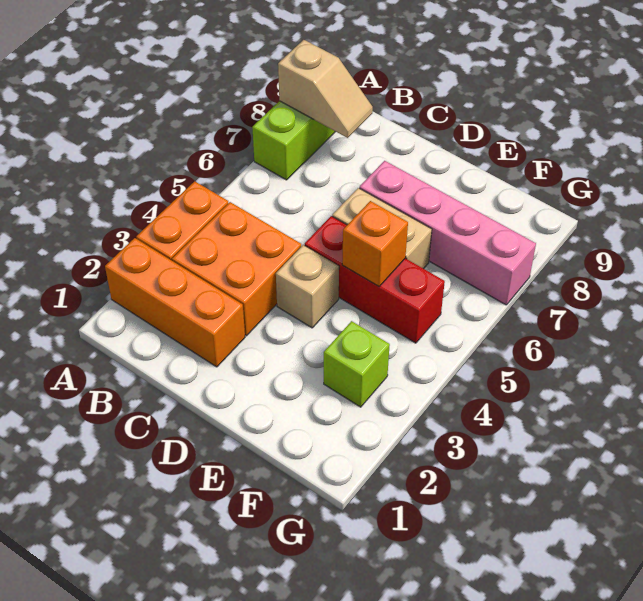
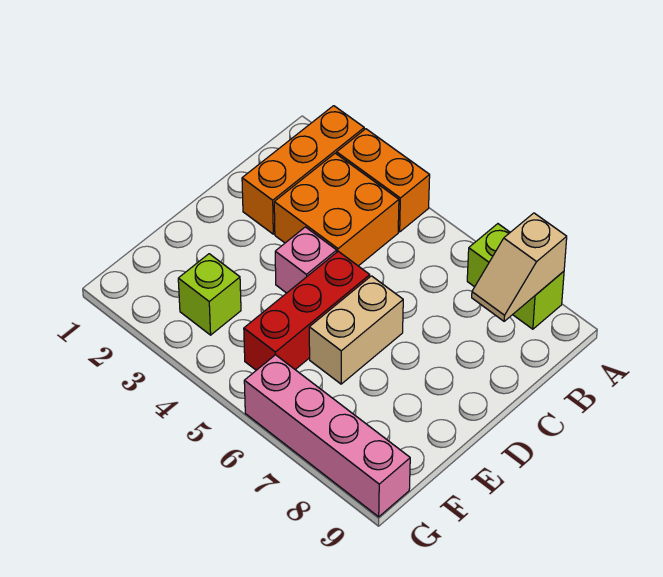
tan 1x1 brick [276,245,339,328] -> pink 1x1 brick [275,227,337,293]
pink 1x4 brick [360,161,536,305] -> pink 1x4 brick turned to [244,355,410,517]
orange 1x1 brick [342,201,408,286] -> none

